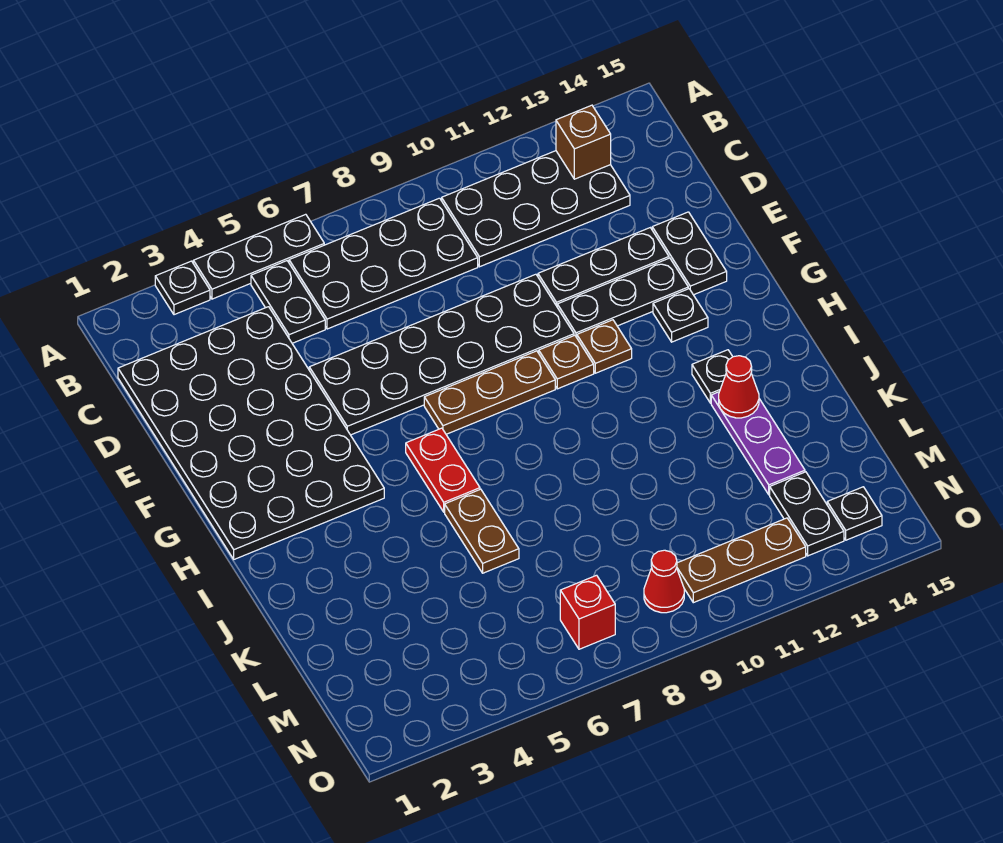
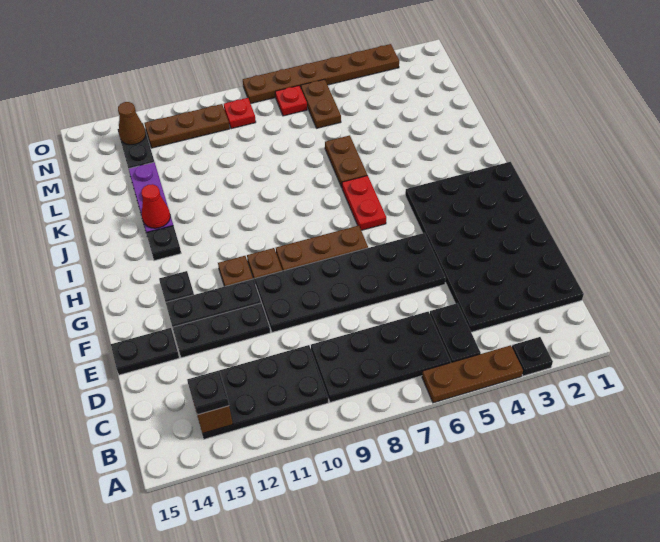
black 1x3 plate [193,214,324,299] -> brown 1x3 plate [422,345,523,403]
black 1x2 plate [652,212,727,295] -> black 1x2 plate turned to [111,328,179,375]
none -> brown 1x2 plate [301,79,341,128]
red 1x1 brick [560,575,615,649] -> red 1x1 plate [275,86,307,116]
red 1x1 cone [644,550,684,613] -> red 1x1 plate [224,98,256,129]
none -> brown 1x1 cone [118,102,146,145]
black 1x1 plate [827,487,882,540] -> black 1x1 plate moved to [188,372,229,415]
none -> brown 1x6 plate [243,44,399,104]

